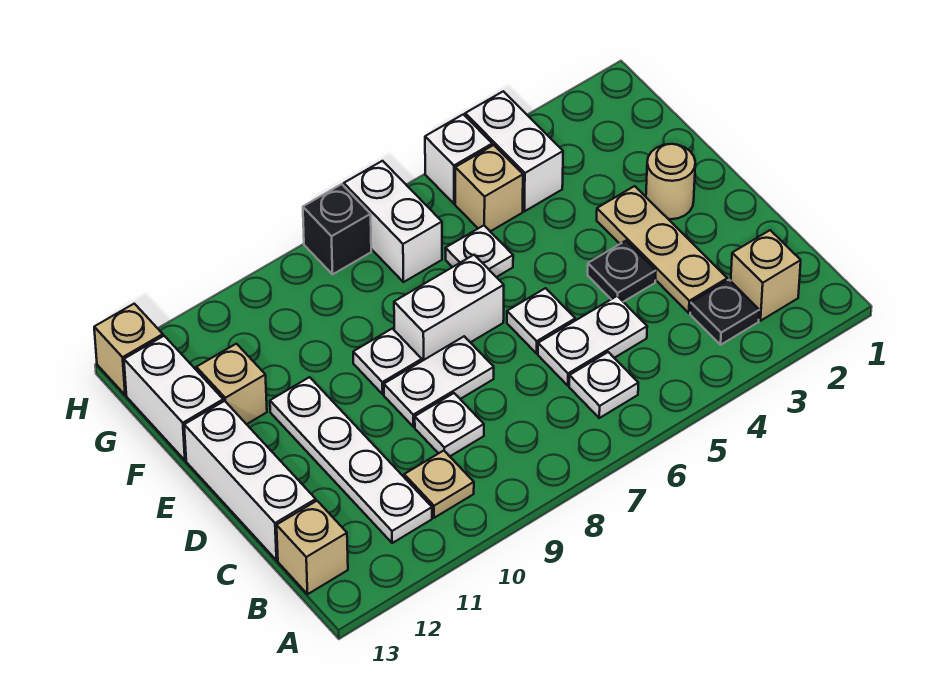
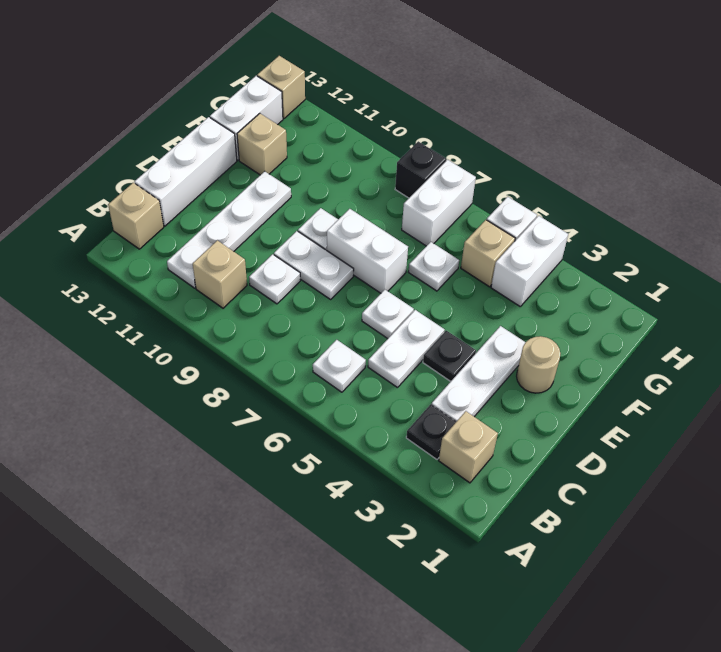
tan 1x1 plate [404,451,474,518] -> tan 1x1 brick [193,240,247,308]
tan 1x3 plate [597,186,727,313] -> white 1x3 plate [431,326,525,422]
white 1x2 plate [538,296,647,385] -> white 1x2 plate turned to [368,310,445,388]

